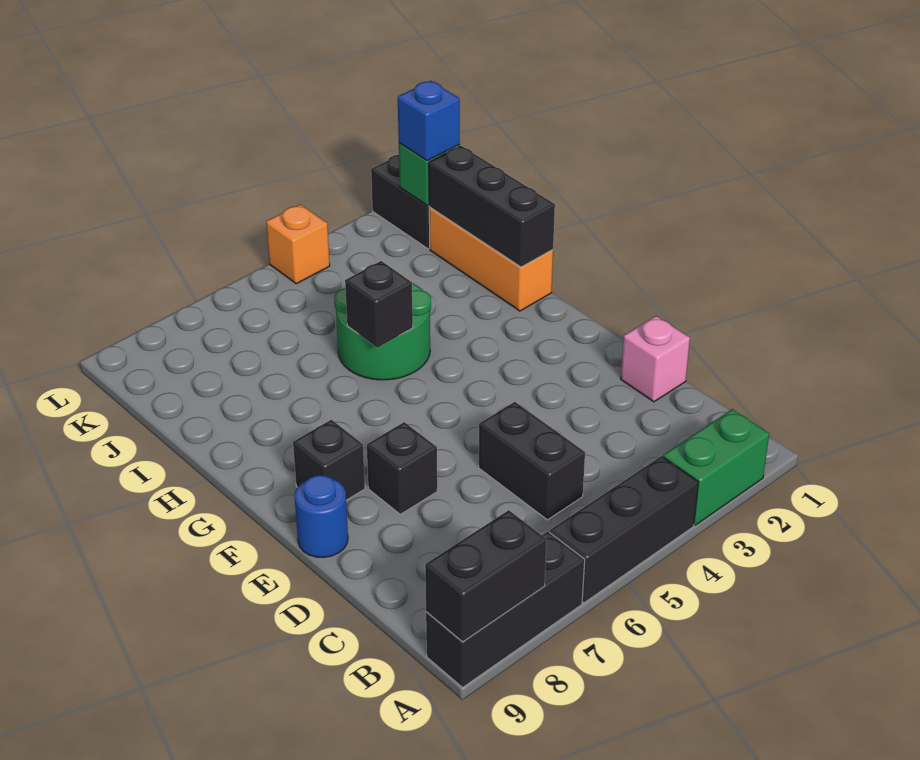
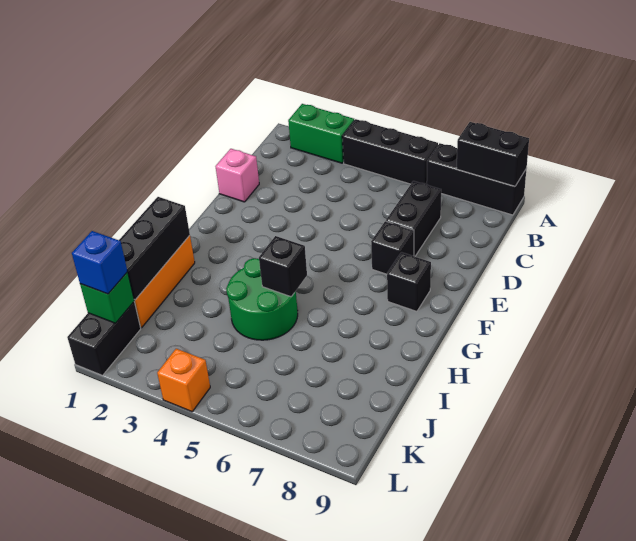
black 1x2 brick [479,402,585,520] -> black 1x2 brick moved to [386,181,441,256]
blue 1x1 round brick [294,475,348,557] -> none

